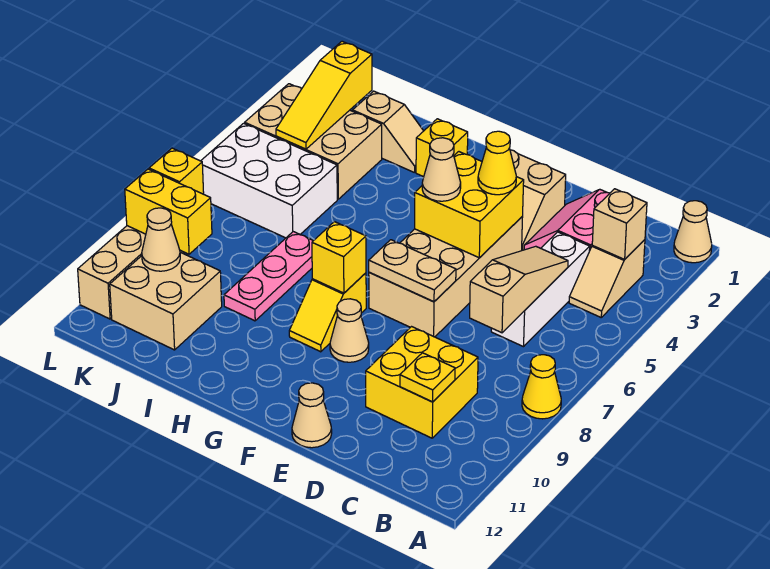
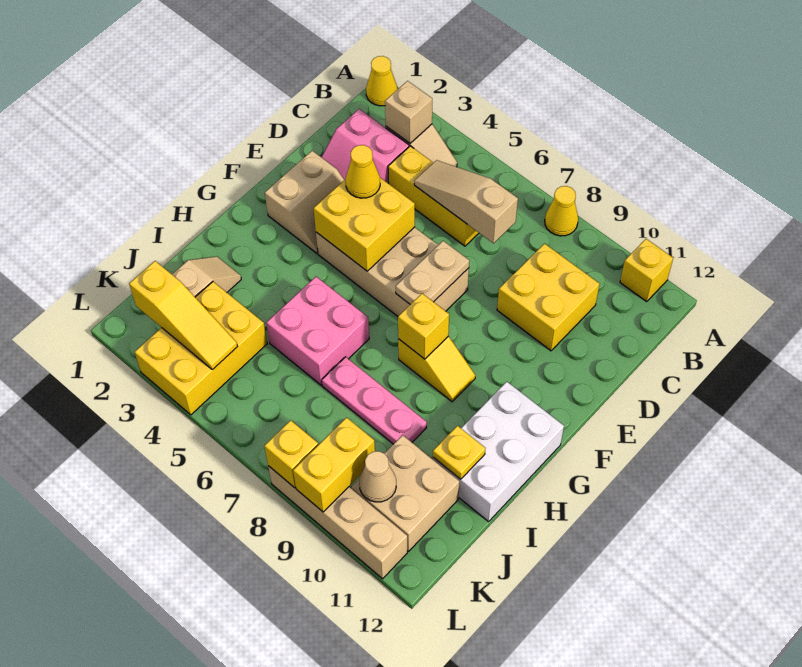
tan 1x1 cone [674,201,712,263] -> yellow 1x1 cone [366,56,397,106]
white 1x3 brick [491,232,590,347] -> yellow 1x3 brick [388,146,479,246]
yellow 1x1 plate [400,353,455,402] -> yellow 1x1 plate moved to [433,426,486,479]
tan 1x1 cone [292,383,332,448] -> none
tan 1x1 cone [422,138,461,201] -> none
tan 1x1 cone [330,299,369,362] -> none
yellow 1x1 brick [416,119,468,177] -> yellow 1x1 brick moved to [620,239,673,302]
none -> pink 2x2 brick [266,277,369,385]
tan 2x3 brick [245,84,382,199] -> yellow 2x3 brick [135,282,267,415]
white 2x3 brick [201,123,337,238] -> white 2x3 brick moved to [433,382,564,522]

